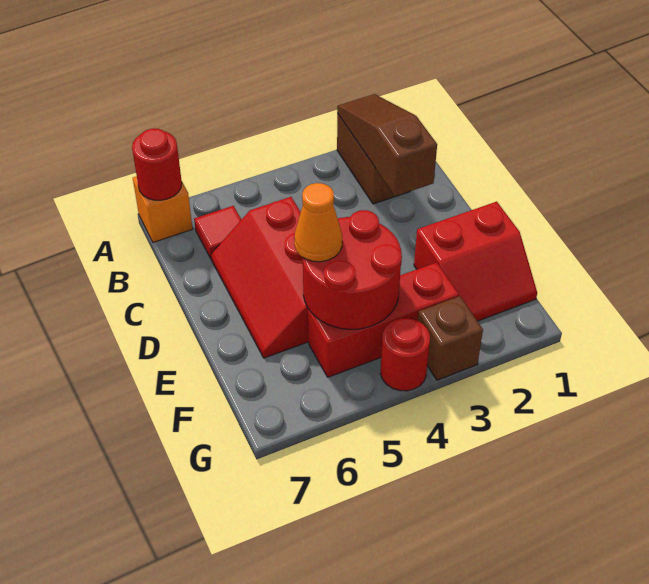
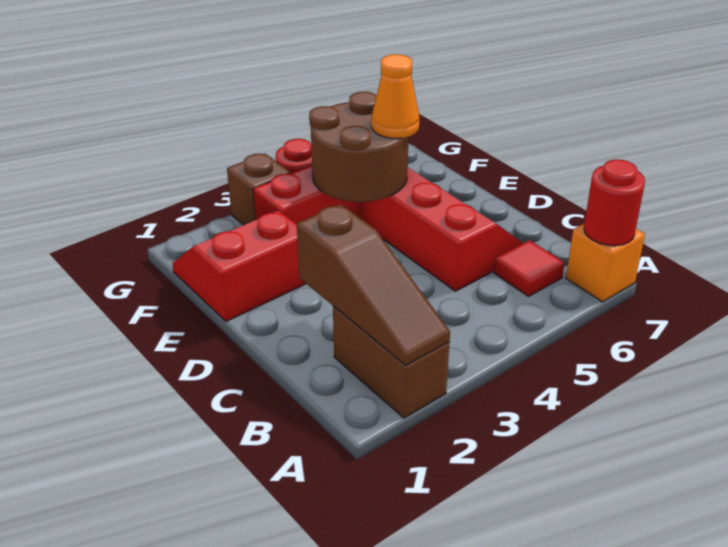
red 2x2 round brick [303,210,402,329] -> brown 2x2 round brick [309,92,408,202]

